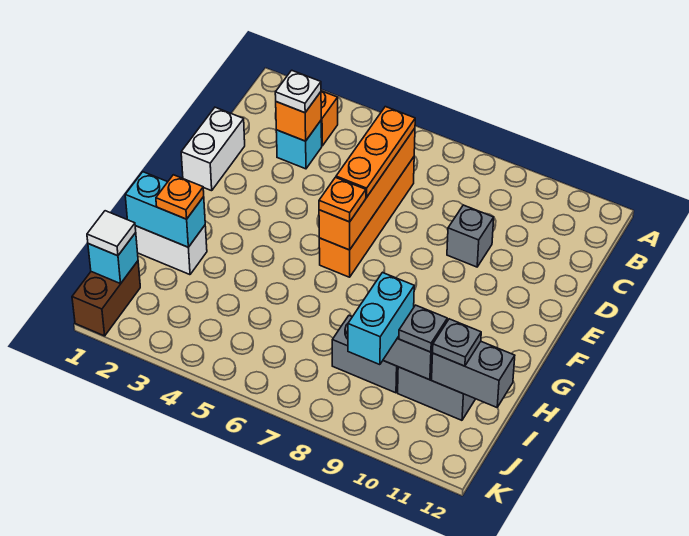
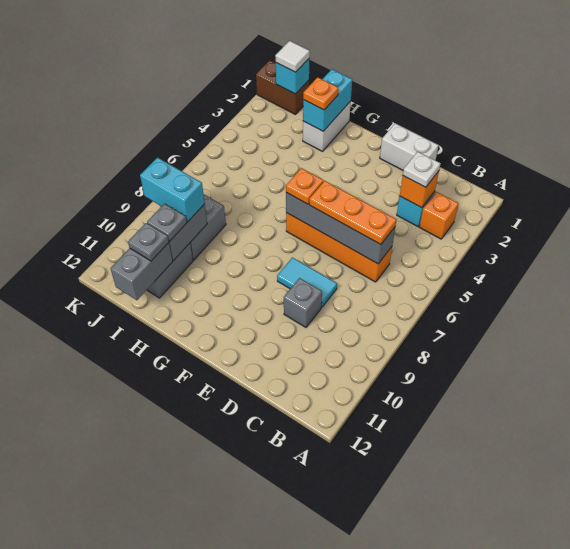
orange 1x4 brick [319,128,415,250] -> grey 1x4 brick [286,193,395,264]
none -> cyan 1x2 tile [277,258,337,307]

